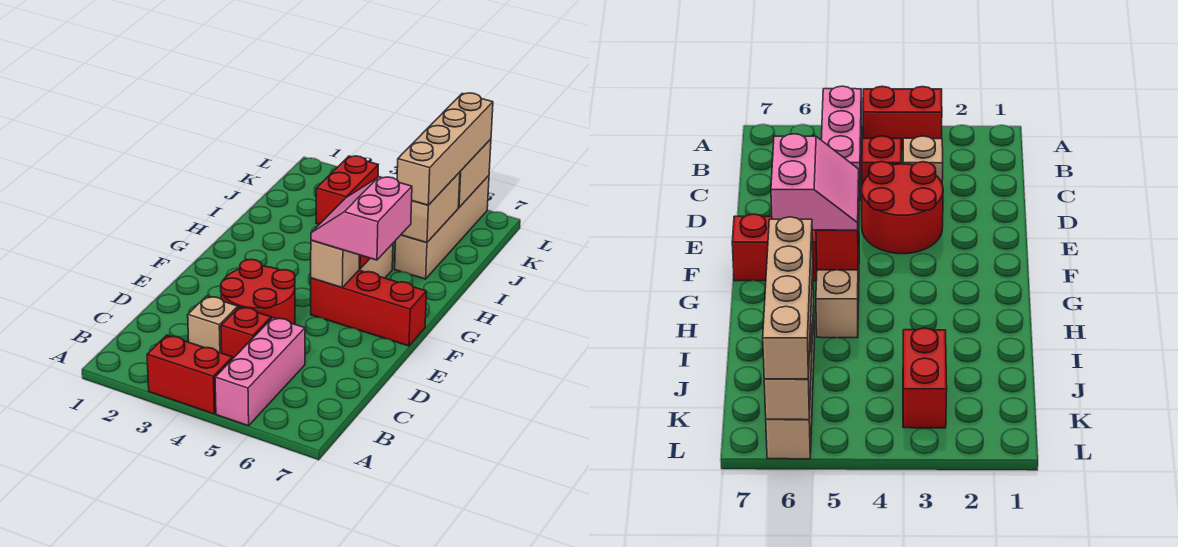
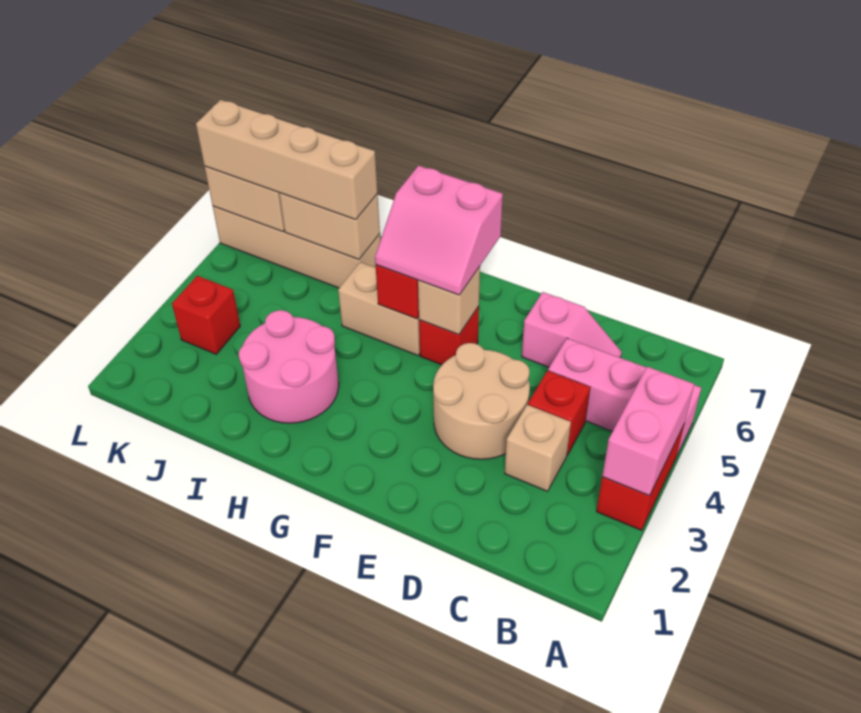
none -> pink 1x2 brick [602,367,694,496]
none -> pink 1x2 slope [522,292,622,367]
red 2x2 round brick [221,259,295,324] -> tan 2x2 round brick [433,343,530,459]
red 1x3 brick [311,270,426,346] -> red 1x1 brick [419,306,479,365]
none -> pink 2x2 round brick [239,310,339,423]
red 1x2 brick [316,156,378,224] -> red 1x1 brick [172,276,240,354]

